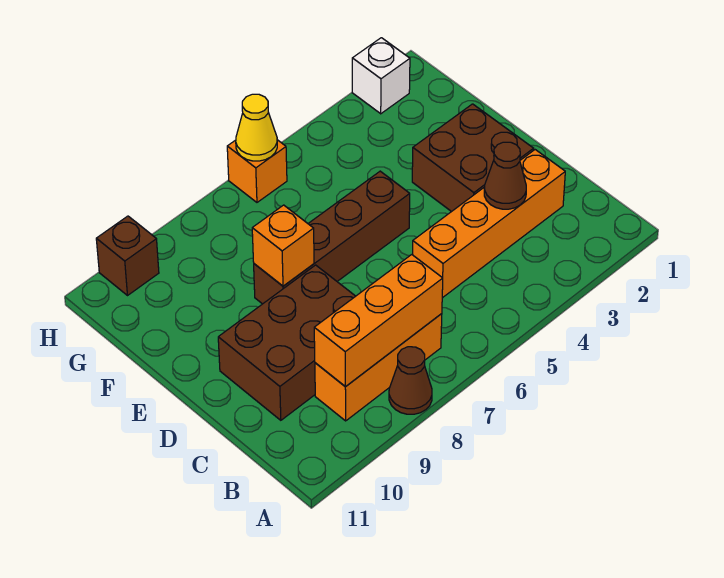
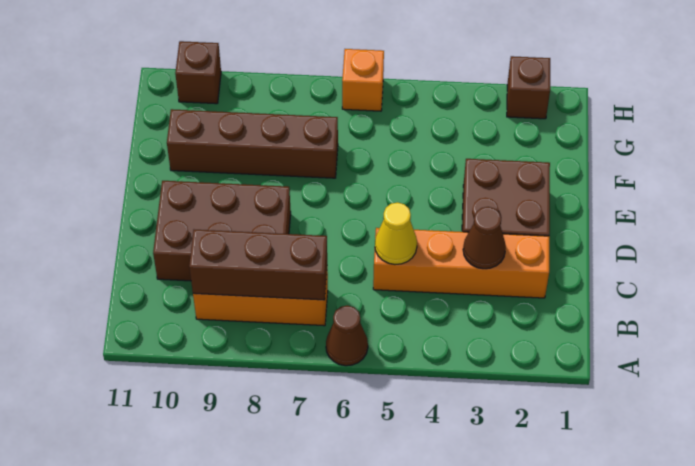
brown 1x1 cone [389,347,432,414] -> brown 1x1 cone moved to [326,306,368,366]
orange 1x3 brick [314,255,443,386] -> brown 1x3 brick [189,230,327,300]
brown 1x4 brick [254,171,410,304] -> brown 1x4 brick moved to [167,109,338,178]
orange 1x1 brick [252,205,314,286] -> none
white 1x1 brick [352,38,410,114] -> brown 1x1 brick [507,56,550,119]
yellow 1x1 cone [236,94,277,161] -> yellow 1x1 cone moved to [375,202,417,265]

